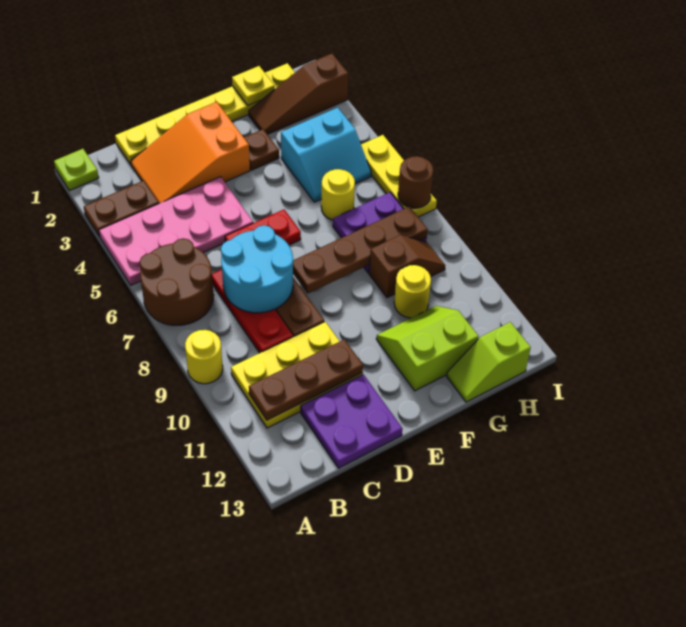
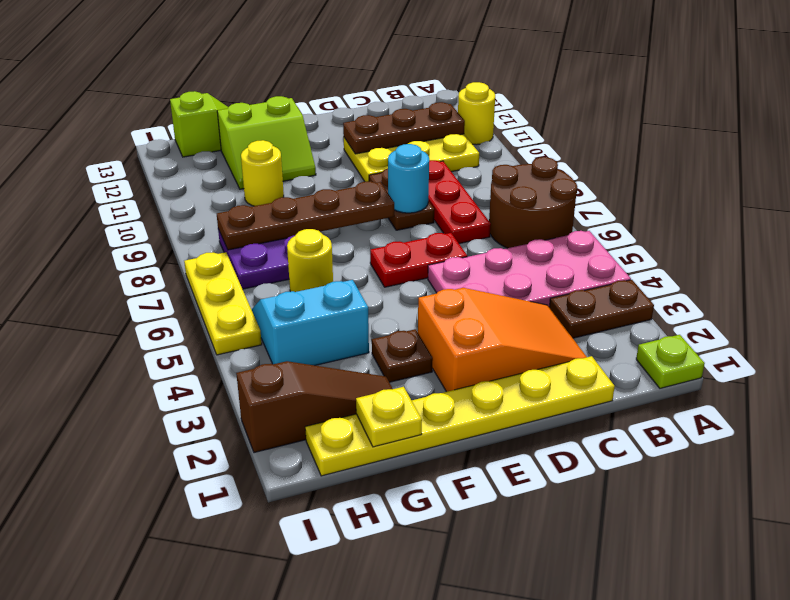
yellow 1x1 round brick [185,330,223,384] -> yellow 1x1 round brick moved to [458,82,495,145]
cyan 2x2 round brick [221,225,293,313] -> cyan 1x1 round brick [388,144,429,213]
purple 2x2 plate [301,374,402,468] -> none
brown 1x2 slope [369,235,445,298] -> none
brown 1x1 round brick [398,156,433,208] -> none

